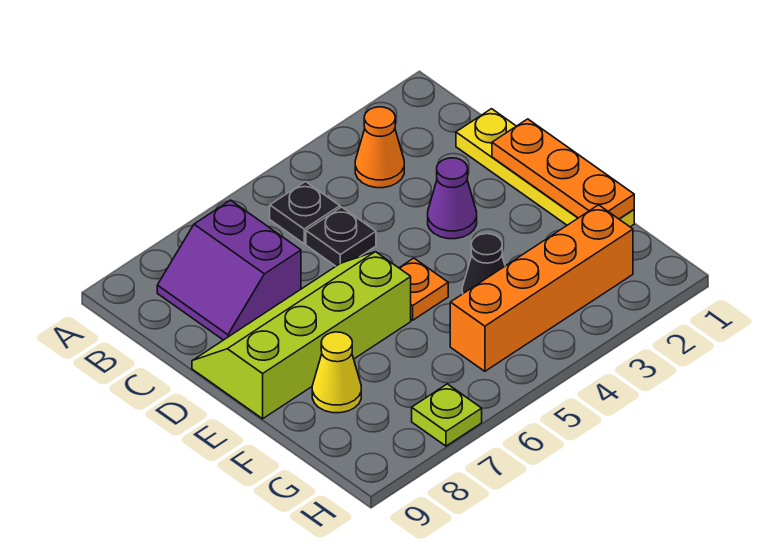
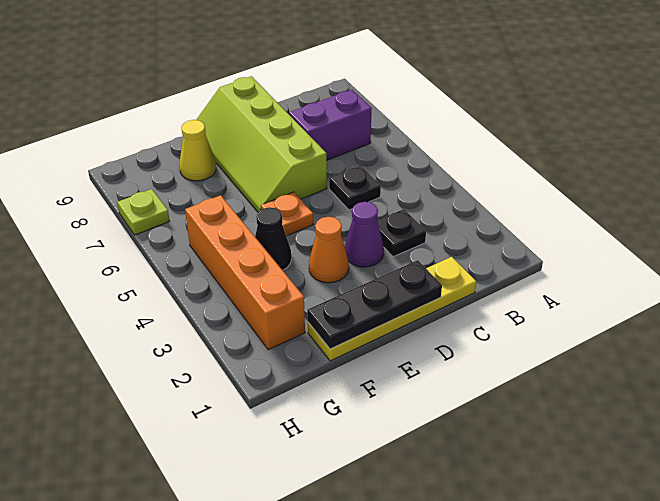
orange 1x1 cone [355,107,404,188] -> orange 1x1 cone moved to [309,217,349,283]
black 1x1 plate [270,182,340,244] -> black 1x1 plate moved to [377,209,426,257]
orange 1x3 plate [492,119,634,219] -> black 1x3 plate [307,260,442,349]
lime 2x4 slope [192,252,411,419] -> lime 2x4 slope turned to [196,76,327,212]

